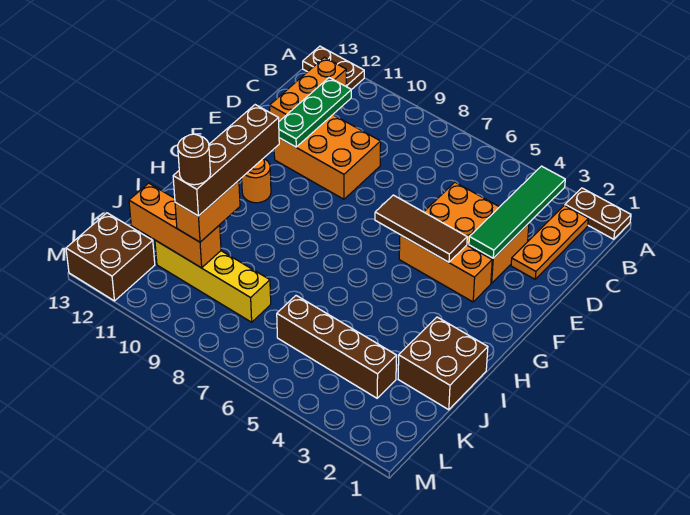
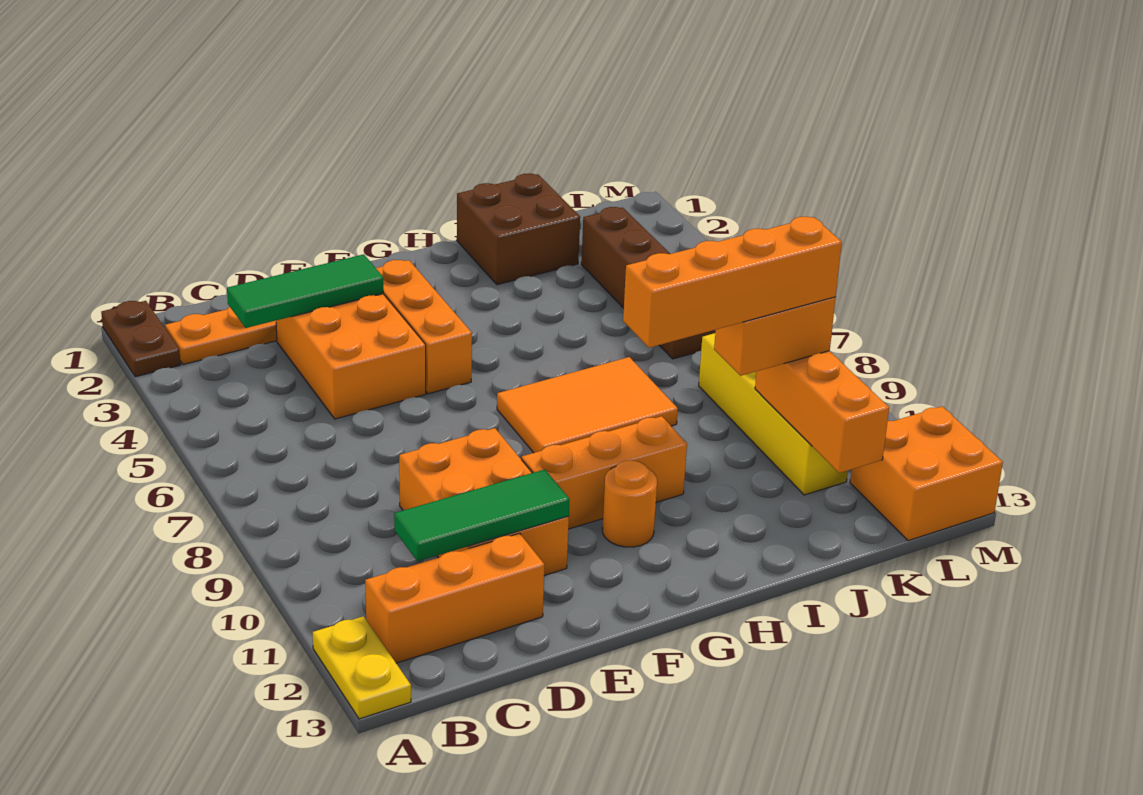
brown 1x2 plate [303,46,364,90] -> yellow 1x2 plate [313,616,411,719]
green 1x4 tile [469,166,565,258] -> green 1x3 tile [227,254,383,328]
green 1x3 plate [279,78,351,147] -> green 1x3 tile [394,469,570,561]
brown 1x3 tile [375,195,467,262] -> none
none -> orange 1x3 brick [522,416,687,529]
none -> orange 2x3 tile [497,357,678,453]
brown 1x4 brick [173,105,279,216] -> orange 1x4 brick [623,217,842,348]
brown 1x1 round brick [178,134,210,185] -> none
brown 2x2 brick [66,213,155,301] -> orange 2x2 brick [850,407,1003,541]

